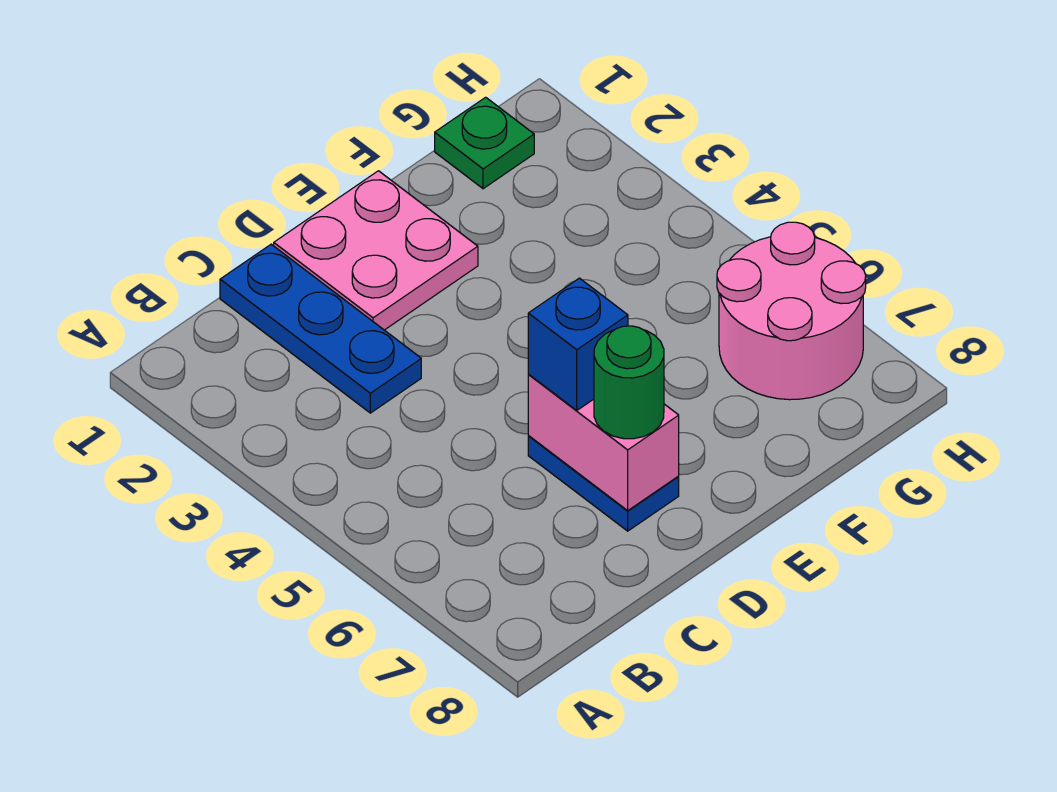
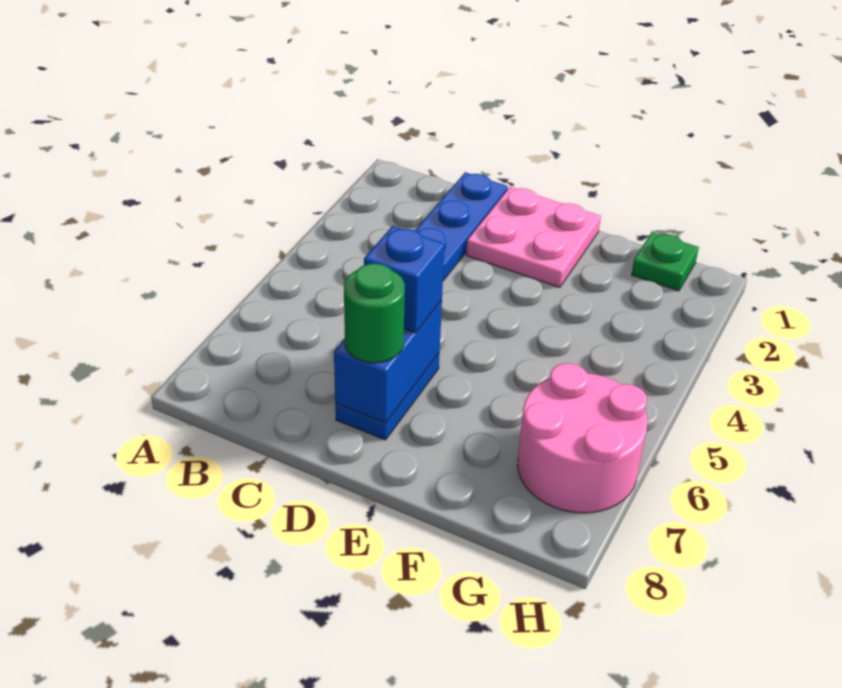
pink 1x2 brick [528,375,679,510] -> blue 1x2 brick [334,300,442,423]

